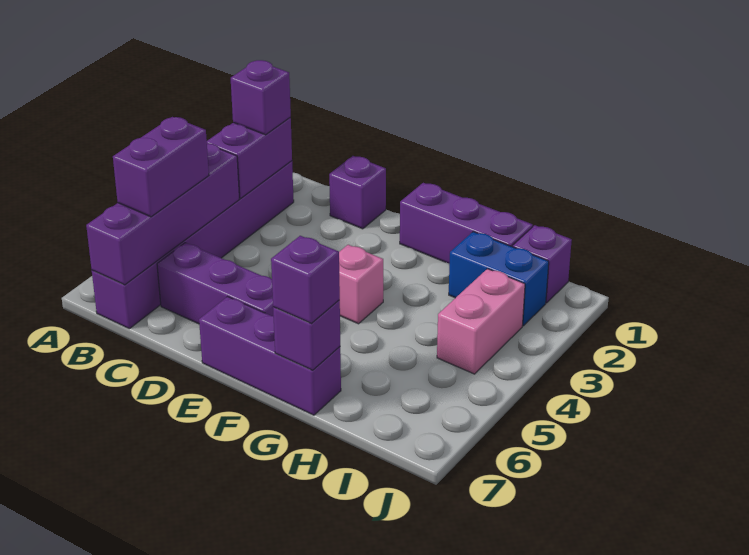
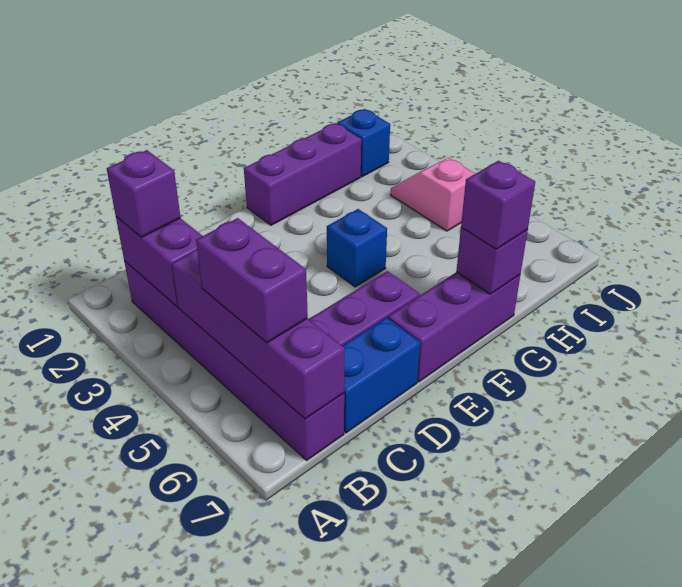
purple 1x1 brick [329,156,386,229] -> none
pink 1x1 brick [339,245,383,324] -> blue 1x1 brick [327,209,387,287]
blue 1x2 brick [449,232,549,326] -> blue 1x2 brick moved to [342,317,420,433]
purple 1x1 brick [513,225,572,303] -> blue 1x1 brick [337,109,390,177]
pink 1x2 brick [437,269,525,374] -> pink 1x2 slope [391,158,475,231]

